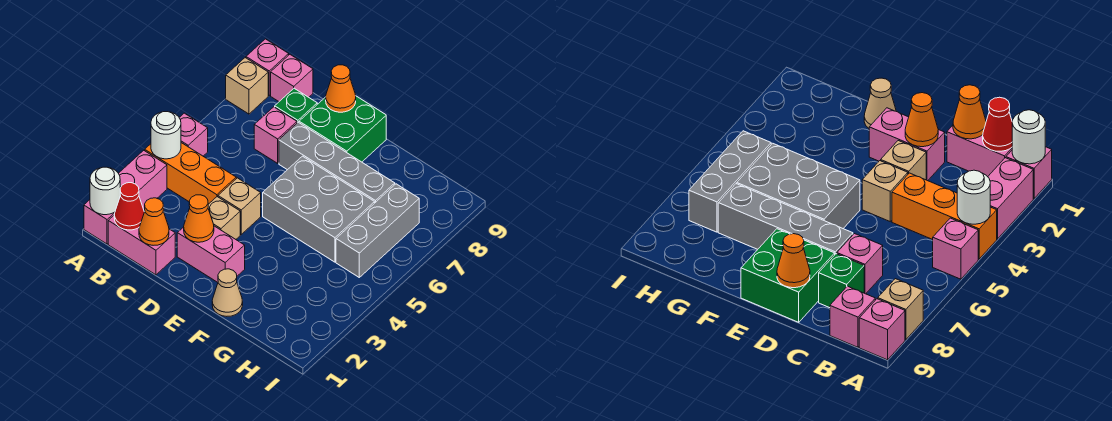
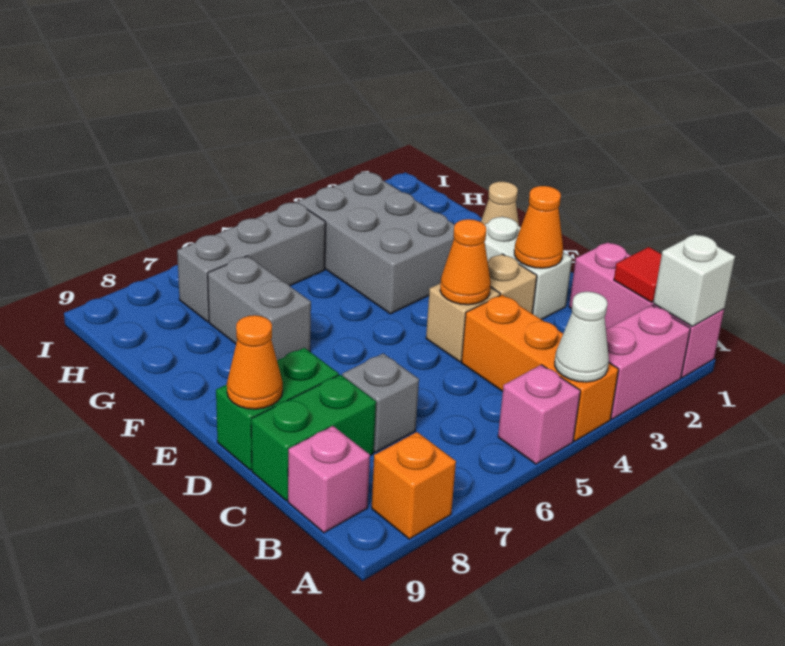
white 1x1 round brick [90,167,120,215] -> white 1x1 brick [653,234,735,326]
white 1x1 round brick [151,112,181,159] -> white 1x1 cone [555,292,609,382]
tan 1x1 brick [226,58,268,114] -> orange 1x1 brick [372,432,456,539]
pink 1x1 brick [246,39,289,95] -> none
red 1x1 cone [114,183,144,230] -> red 1x1 tile [614,247,662,302]
orange 1x1 cone [139,198,169,245] -> orange 1x1 cone moved to [440,219,491,305]
pink 1x1 brick [254,107,297,163] -> grey 1x1 brick [342,353,419,452]
green 1x1 brick [275,88,317,123] -> green 1x2 brick [251,375,376,501]
pink 1x2 brick [177,226,245,282] -> white 1x2 brick [484,216,572,320]
grey 1x4 brick [279,122,395,203] -> grey 1x2 brick [208,256,311,360]
green 2x2 brick [299,96,386,162] -> green 1x2 brick [216,348,339,470]
grey 2x3 brick [263,156,375,262] -> grey 2x3 brick moved to [298,172,455,314]

